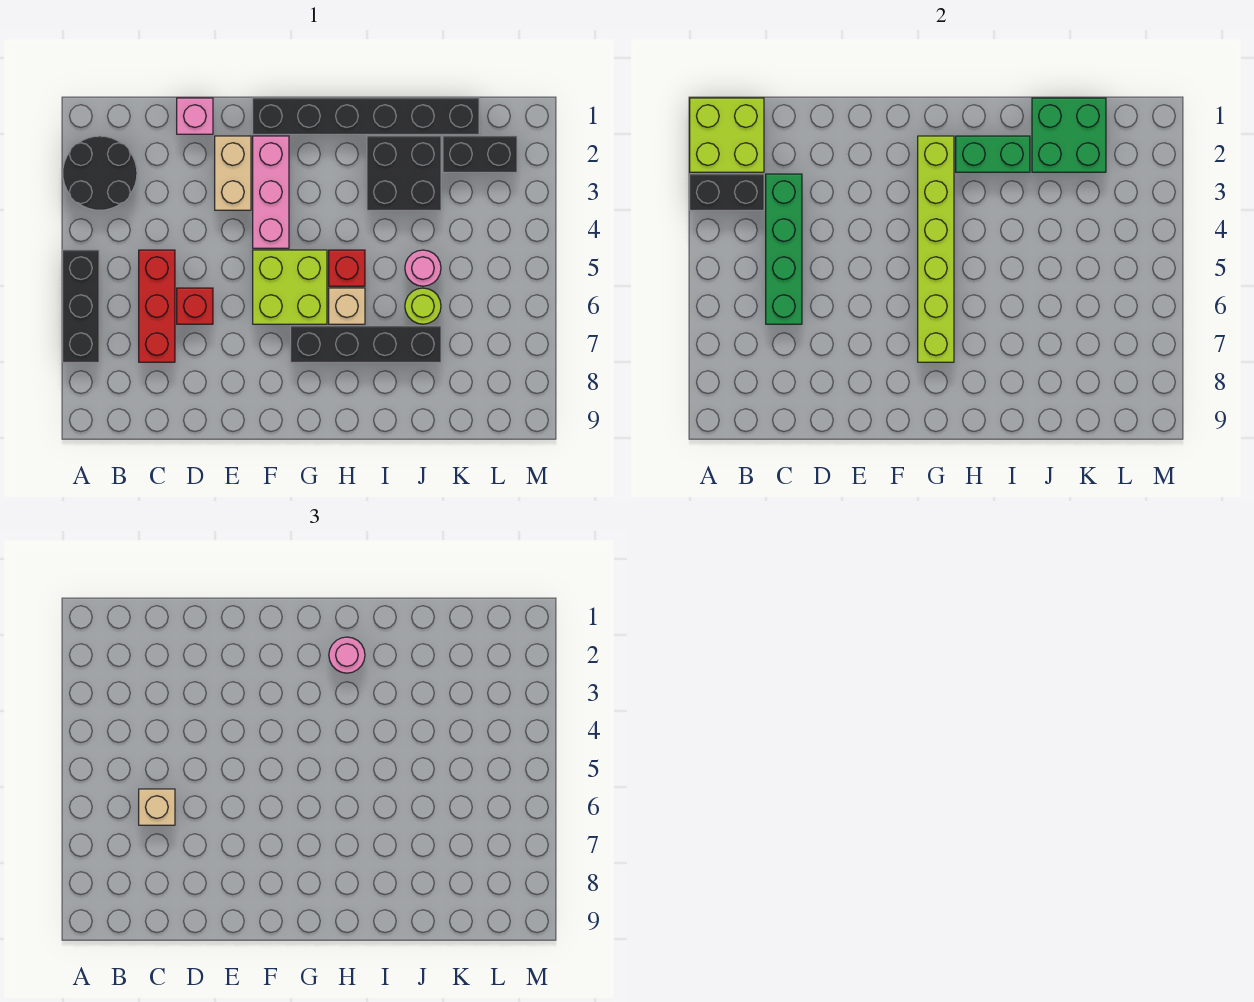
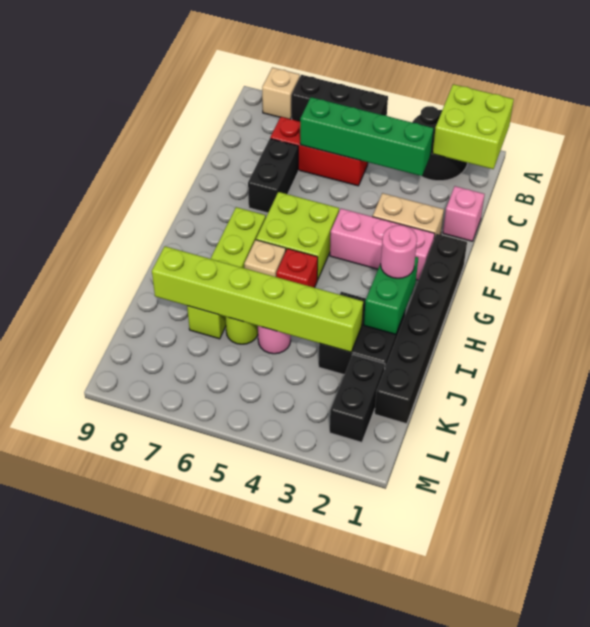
black 1x2 brick [690,174,764,210] -> black 1x2 brick moved to [248,139,298,213]
tan 1x1 brick [139,789,175,825] -> tan 1x1 brick moved to [262,68,300,119]
red 1x1 brick [177,288,213,324] -> none
lime 1x6 brick [918,136,954,362] -> lime 1x6 brick moved to [152,246,363,352]
black 1x4 brick [291,326,441,362] -> lime 1x4 brick [187,207,266,339]
green 2x2 brick [1032,98,1106,172] -> none

